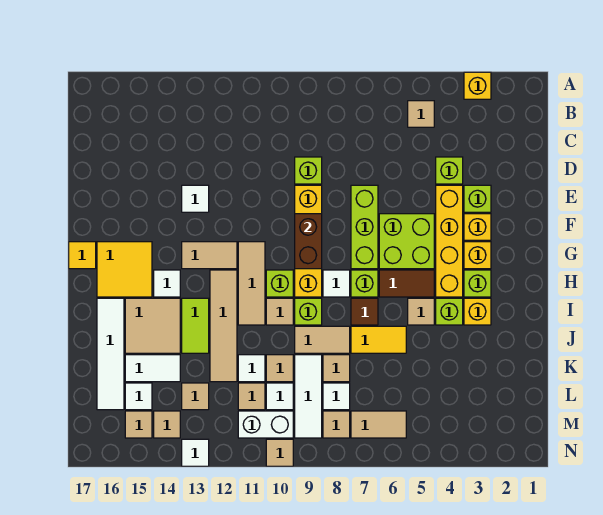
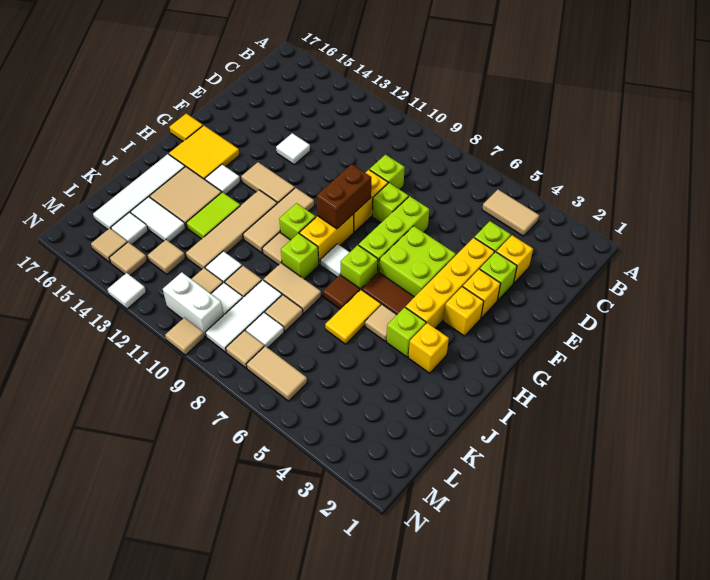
yellow 1x1 brick [464,72,491,99] -> yellow 1x1 brick moved to [496,235,533,283]
tan 1x1 tile [408,101,434,127] -> tan 1x2 tile [482,190,539,236]
lime 1x1 brick [464,270,491,297] -> lime 1x1 brick moved to [372,183,409,223]
yellow 1x2 tile [351,326,406,353] -> yellow 1x2 tile turned to [325,290,381,344]

